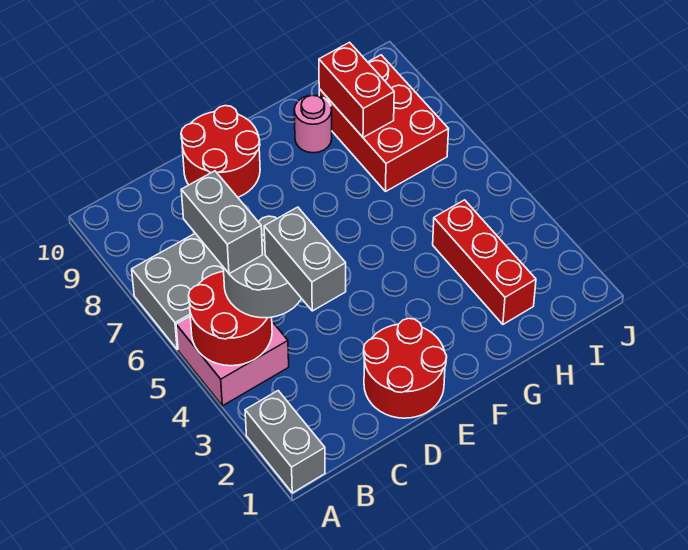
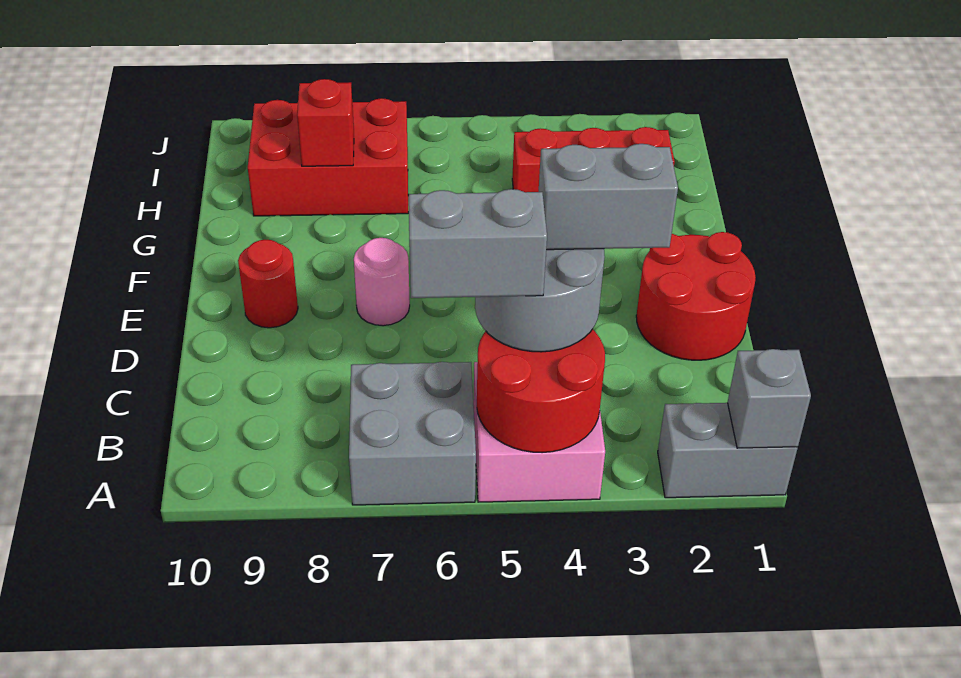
none -> grey 1x1 brick [728,349,811,448]
red 2x2 round brick [181,106,260,197] -> red 1x1 round brick [238,240,298,328]
pink 1x1 round brick [294,95,332,153] -> pink 1x1 round brick moved to [354,238,410,326]
red 1x2 brick [319,42,394,137] -> red 1x1 brick [297,79,354,166]

